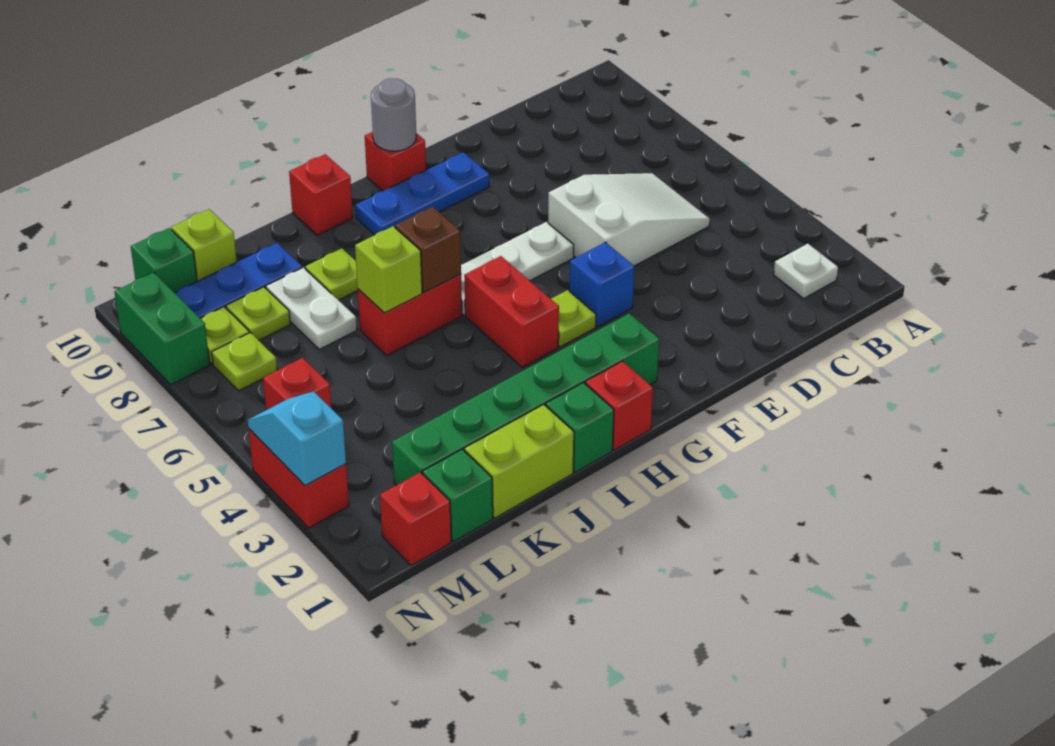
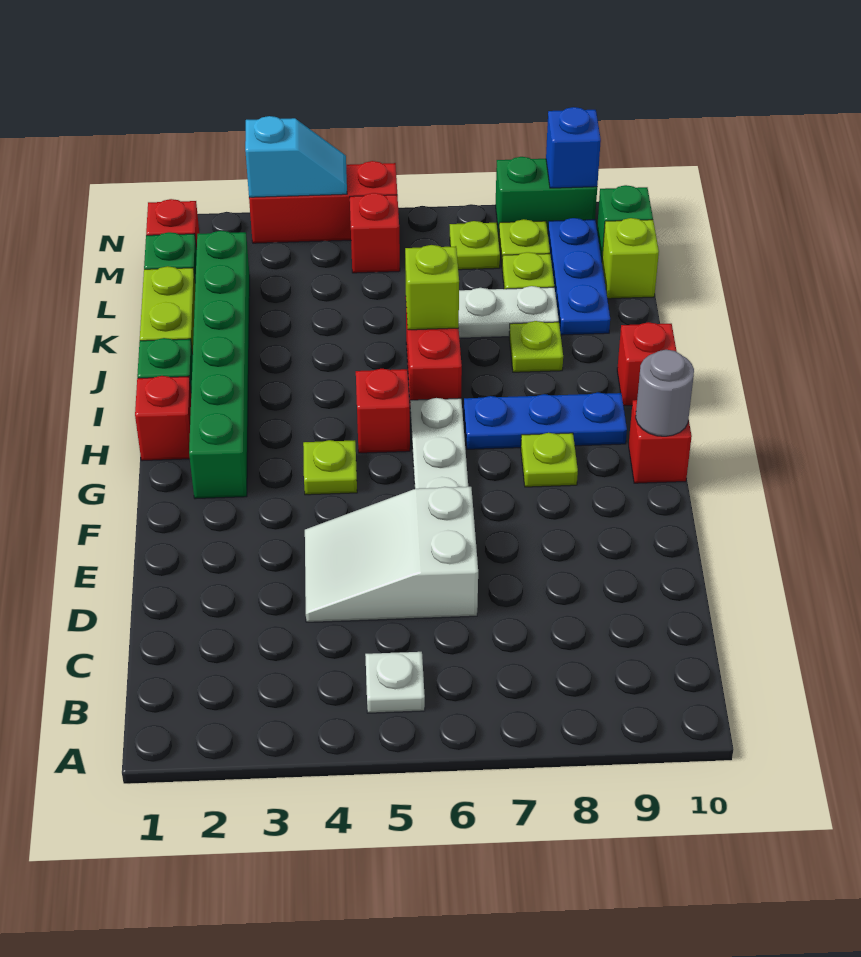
white 1x1 plate [774,244,838,299] -> white 1x1 plate moved to [365,652,425,713]
white 2x3 slope [548,173,710,266] -> white 2x3 slope turned to [305,487,478,622]
blue 1x1 brick [569,242,634,327] -> blue 1x1 brick moved to [546,107,601,188]
blue 1x3 plate [355,152,489,235] -> blue 1x3 plate turned to [464,392,627,449]
none -> lime 1x1 plate [521,433,578,487]
red 1x2 brick [464,256,559,367] -> red 1x1 brick [356,369,410,453]
brown 1x1 brick [395,207,461,293] -> none
red 1x2 brick [249,429,349,528] -> red 1x3 brick [249,161,397,243]

